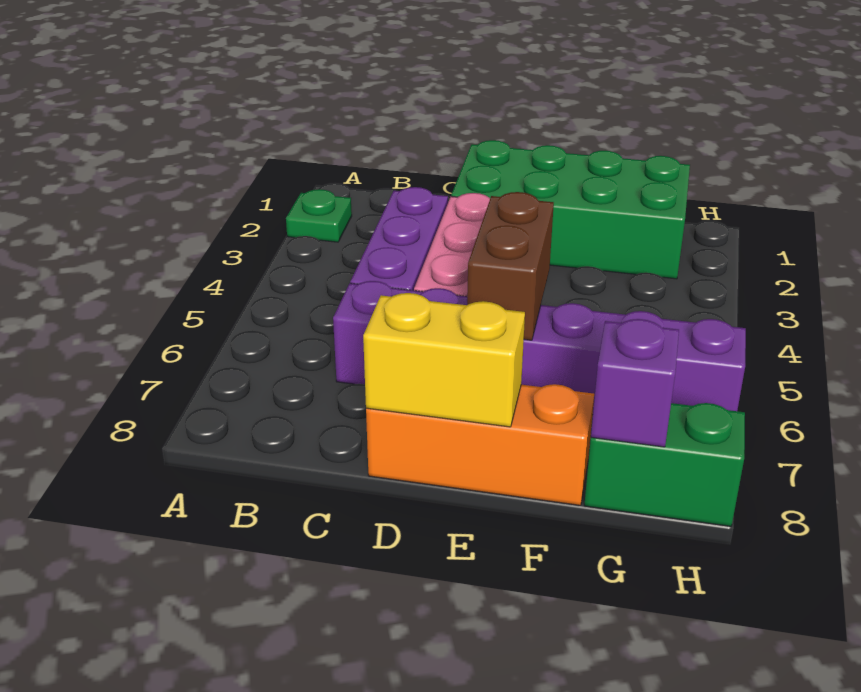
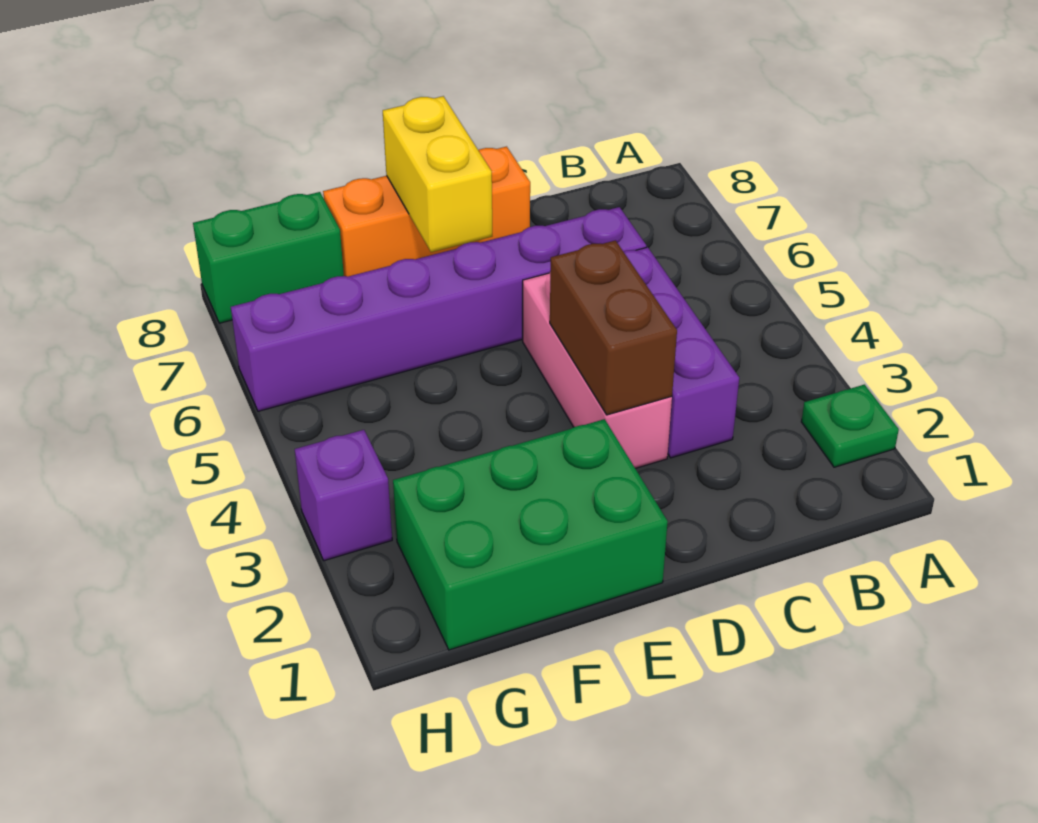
green 2x4 brick [451,140,690,279] -> green 2x3 brick [393,419,668,650]
yellow 1x2 brick [363,293,525,427] -> yellow 1x2 brick turned to [383,96,492,252]
brown 1x2 brick [467,192,554,340] -> brown 1x2 brick moved to [550,240,677,415]
purple 1x1 brick [591,319,679,447] -> purple 1x1 brick moved to [295,430,392,561]

